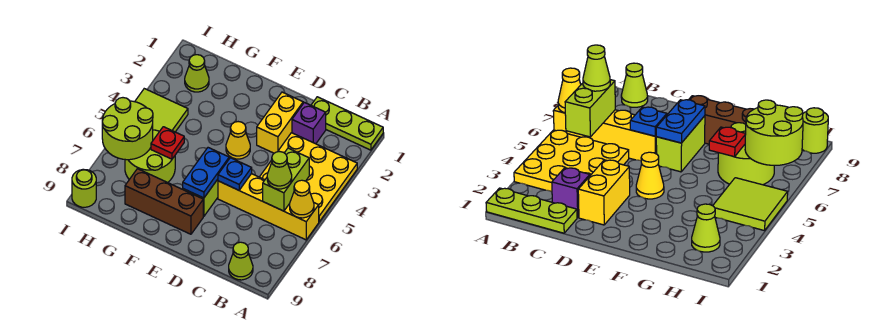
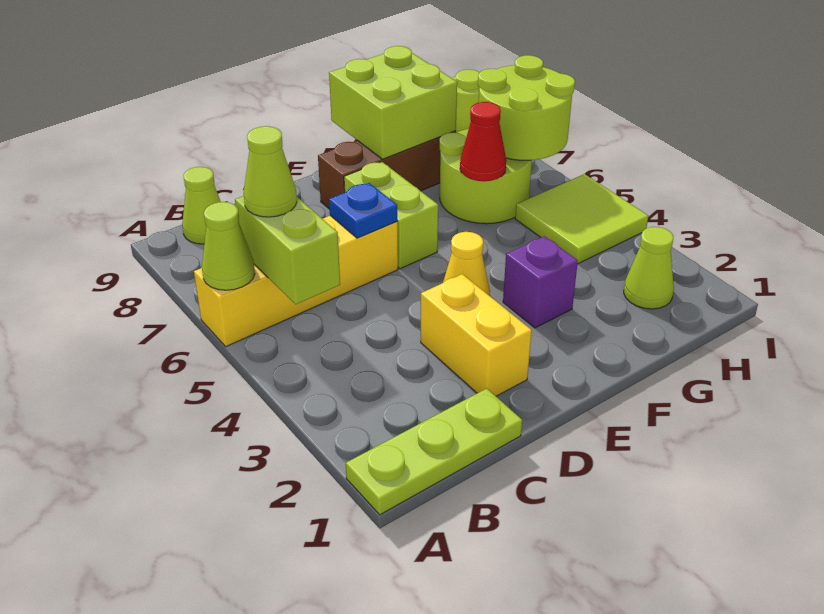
yellow 3x3 plate [260,133,357,222] -> none
yellow 1x1 cone [290,180,314,218] -> lime 1x1 cone [202,202,255,290]
purple 1x1 brick [292,102,326,144] -> purple 1x1 brick moved to [503,236,578,328]
blue 1x2 plate [183,148,229,198] -> none
none -> lime 2x2 brick [329,46,457,159]
red 1x1 plate [151,127,184,159] -> red 1x1 cone [460,102,506,181]

